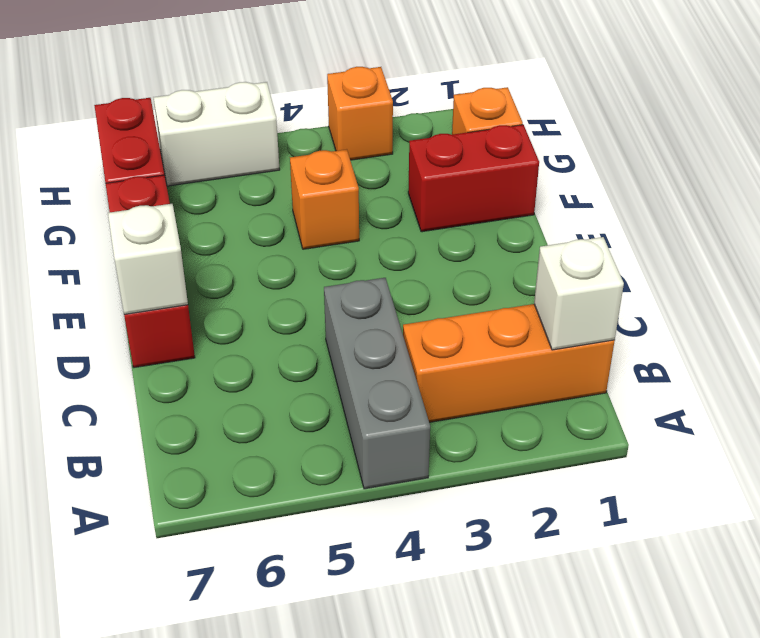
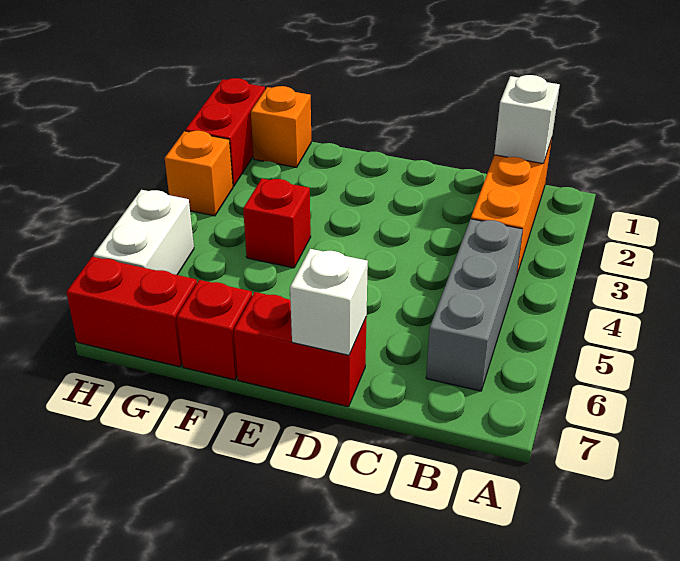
grey 1x3 brick [324,278,430,489] -> grey 1x3 brick turned to [426,219,523,391]
red 1x2 brick [408,125,539,232] -> red 1x2 brick moved to [185,78,265,186]
orange 1x1 brick [290,149,359,249] -> red 1x1 brick [243,178,311,268]

